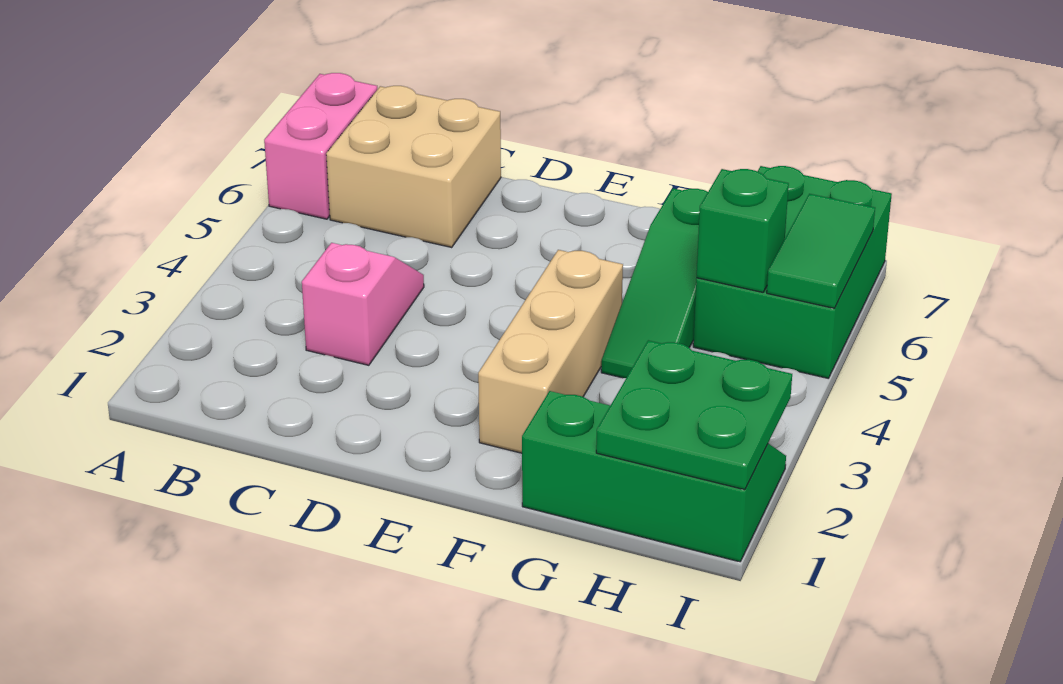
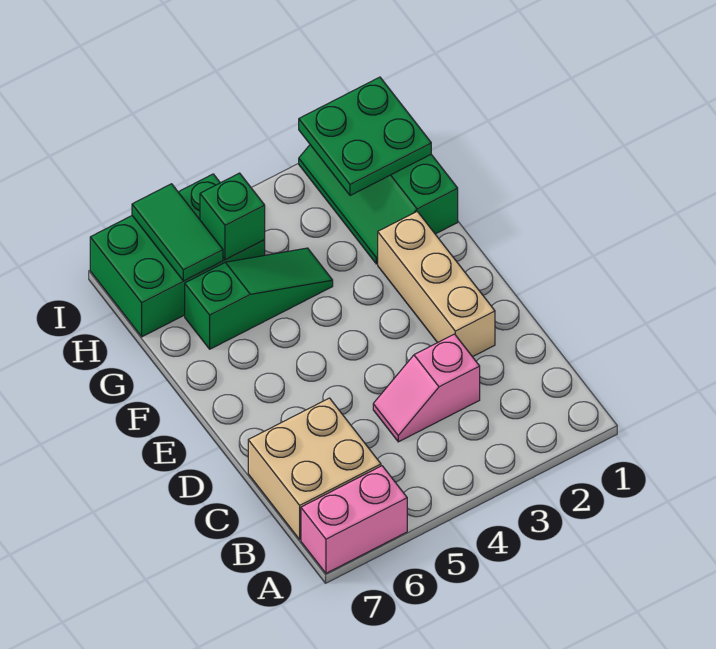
tan 1x3 brick [478,250,623,453] -> tan 1x3 brick turned to [378,212,495,357]
green 1x2 tile [767,194,875,308] -> green 1x2 tile turned to [132,184,223,281]

